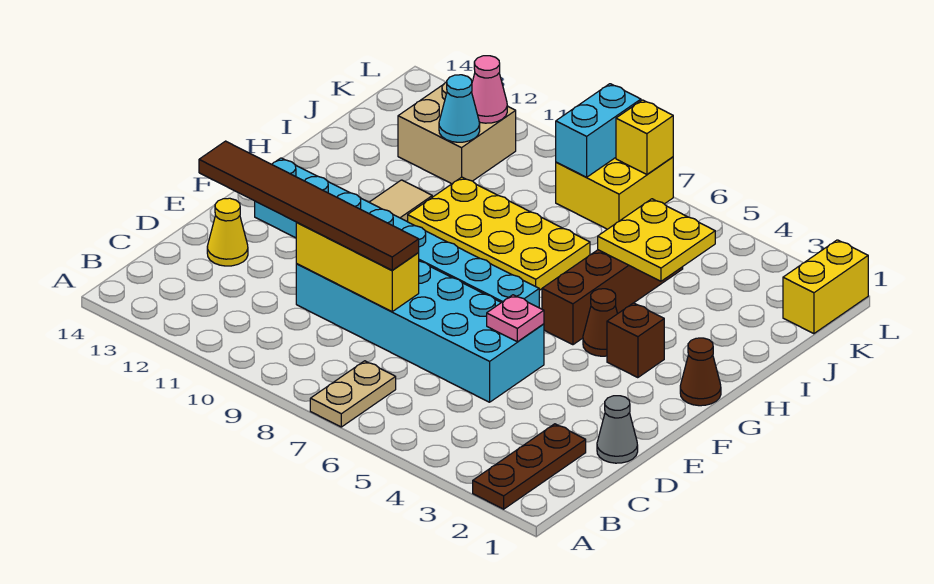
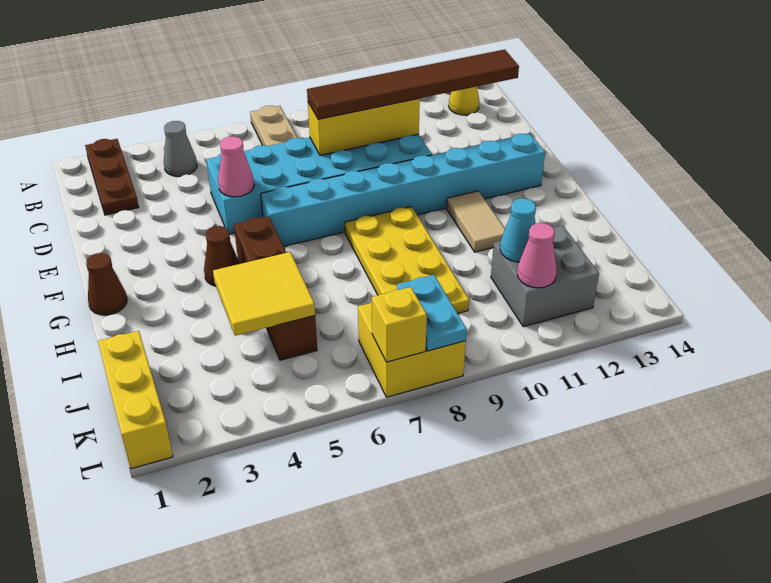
grey 1x1 cone [597,396,638,463] -> grey 1x1 cone moved to [164,121,197,176]
yellow 1x1 cone [207,198,248,266] -> yellow 1x1 cone moved to [449,86,479,115]
pink 1x1 plate [487,295,544,342] -> pink 1x1 cone [218,136,254,197]
brown 1x1 brick [607,303,664,378] -> none
yellow 2x4 plate [408,177,590,290] -> yellow 2x4 plate turned to [344,207,469,313]
yellow 2x2 plate [598,199,715,281] -> yellow 2x2 tile [213,252,315,336]
tan 2x2 brick [398,82,516,184] -> grey 2x2 brick [491,226,599,327]
yellow 1x2 brick [783,240,868,334] -> yellow 1x3 brick [98,331,173,469]
cyan 1x2 brick [556,84,641,177] -> cyan 1x2 plate [397,275,467,351]

